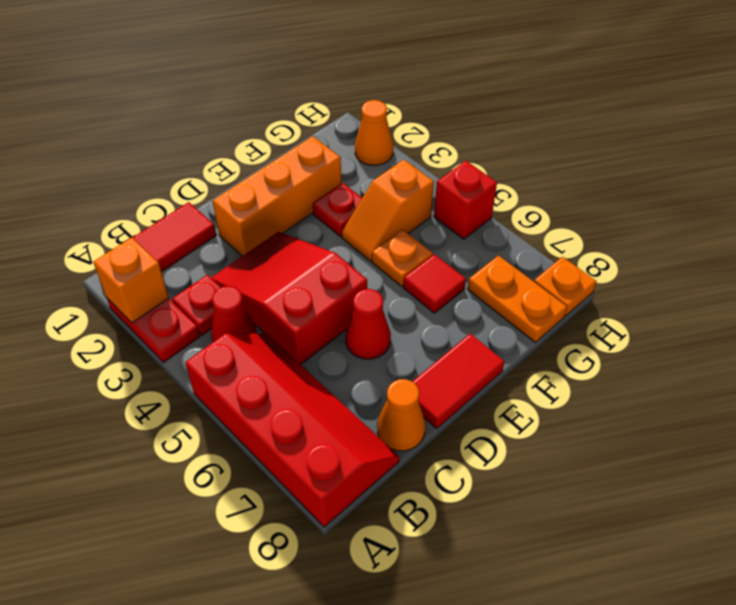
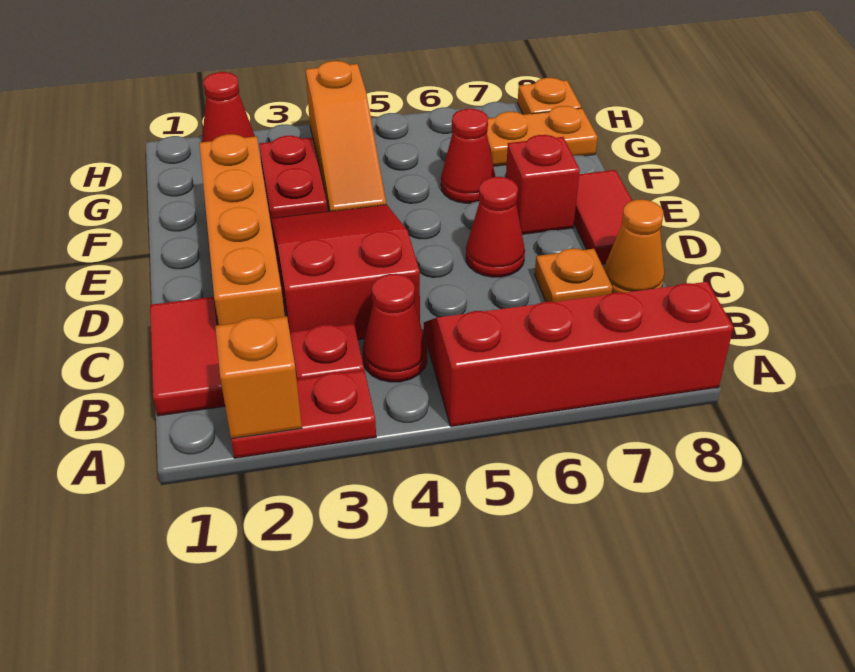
red 2x3 slope [211,232,367,365] -> red 2x3 slope turned to [271,205,420,340]
orange 1x3 brick [213,136,341,256] -> orange 1x4 brick [199,134,285,325]
red 1x1 plate [312,183,362,237] -> red 1x2 plate [259,136,328,219]
orange 1x2 slope [342,160,434,261] -> orange 1x3 slope [305,61,386,211]
orange 1x1 plate [372,229,433,287] -> orange 1x1 plate moved to [535,249,613,302]
red 1x1 tile [403,254,466,313] -> red 1x1 cone [441,109,495,203]
orange 1x1 cone [355,100,393,165] -> red 1x1 cone [202,72,255,142]
red 1x1 brick [434,161,497,239] -> red 1x1 brick moved to [506,135,580,234]

